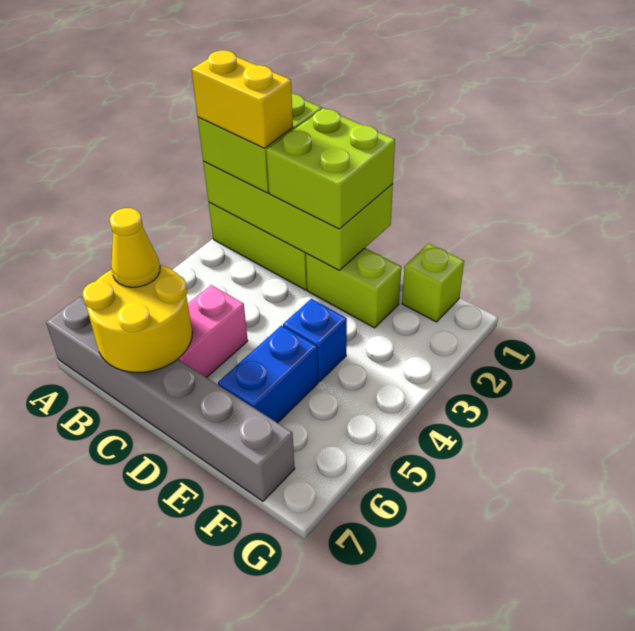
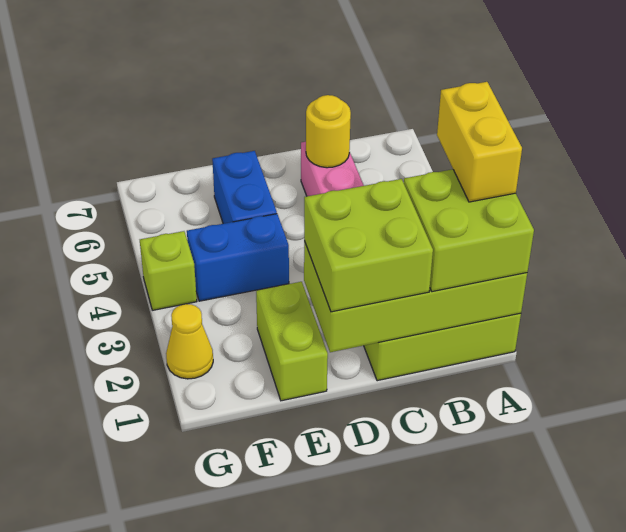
yellow 1x2 brick [191,50,293,148] -> yellow 1x2 brick turned to [437,82,522,202]
grey 1x6 brick [46,297,295,501] -> none
yellow 2x2 round brick [83,265,192,373] -> yellow 1x1 round brick [306,95,351,168]
yellow 1x1 cone [110,208,160,287] -> yellow 1x1 cone moved to [166,304,213,379]
lime 1x2 brick [306,248,401,328] -> lime 1x2 brick turned to [256,282,328,401]
blue 1x1 brick [283,299,347,382] -> blue 1x2 brick [187,214,289,301]
lime 1x1 brick [402,244,464,322] -> lime 1x1 brick moved to [140,231,197,310]

